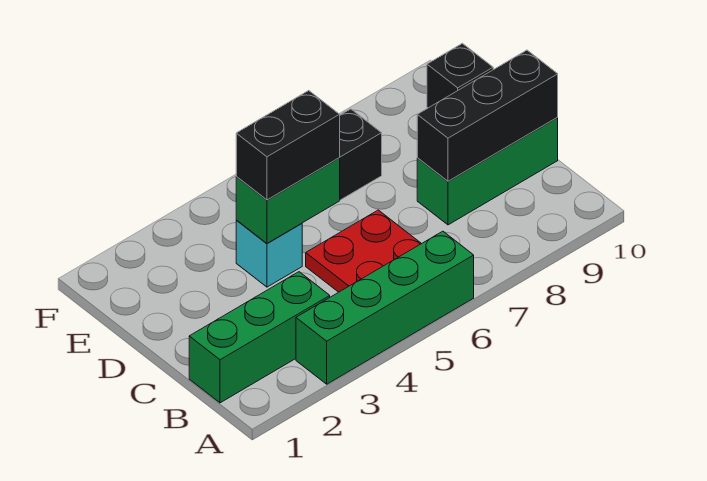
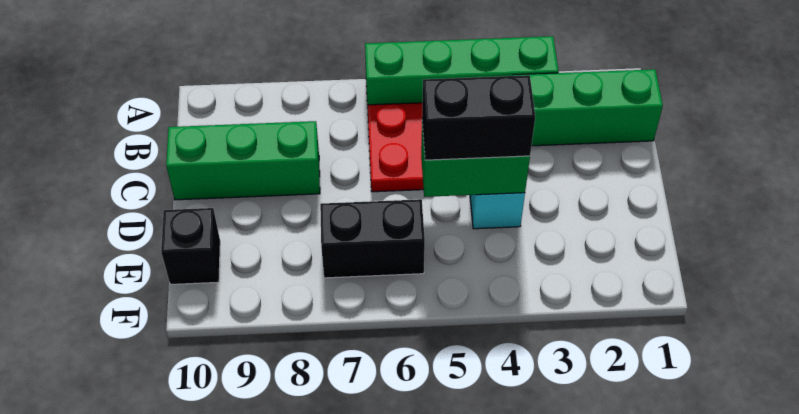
black 1x3 brick [417,50,558,181] -> none

